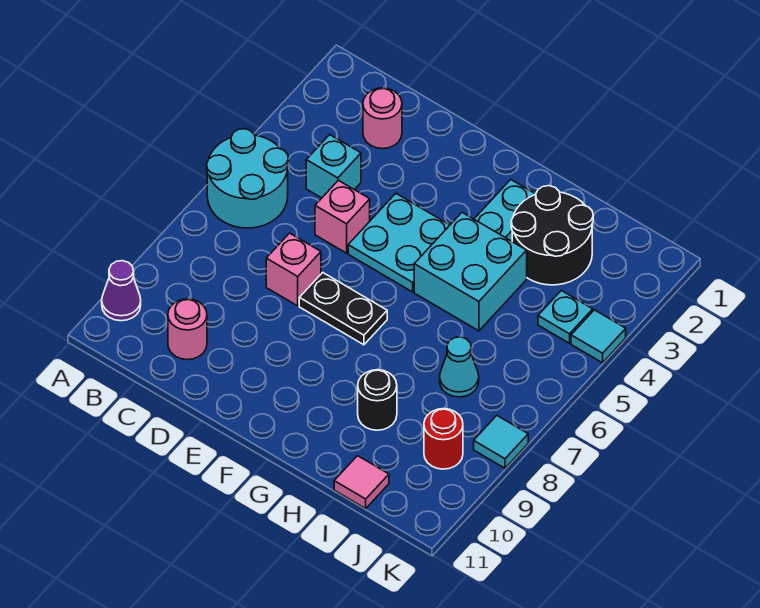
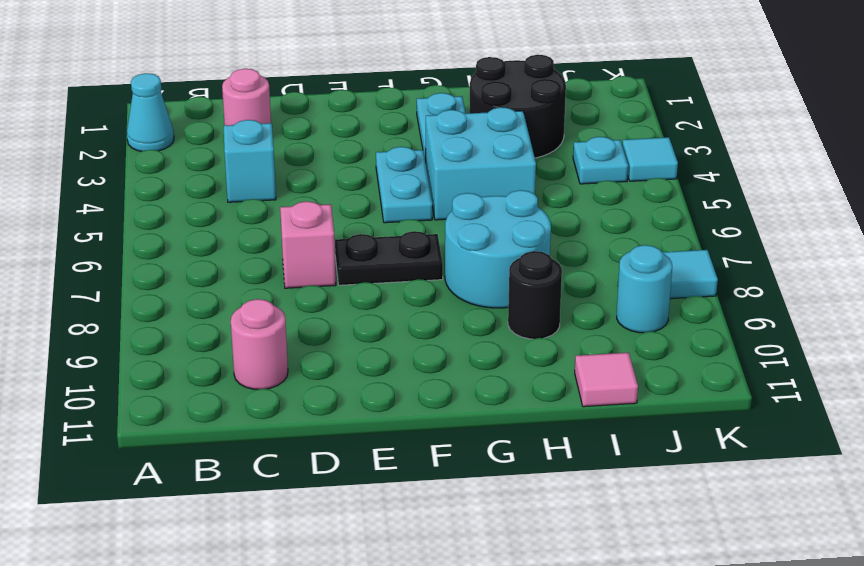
cyan 2x2 round brick [207,129,289,228] -> cyan 2x2 round brick moved to [445,190,551,308]
purple 1x1 cone [102,261,141,321] -> none
pink 1x1 brick [315,180,370,253] -> none
cyan 2x2 plate [348,194,450,292] -> cyan 1x2 plate [376,147,432,223]
cyan 1x1 cone [440,337,479,397] -> cyan 1x1 cone moved to [127,73,174,151]
red 1x1 round brick [424,409,463,469] -> cyan 1x1 round brick [617,245,672,333]

